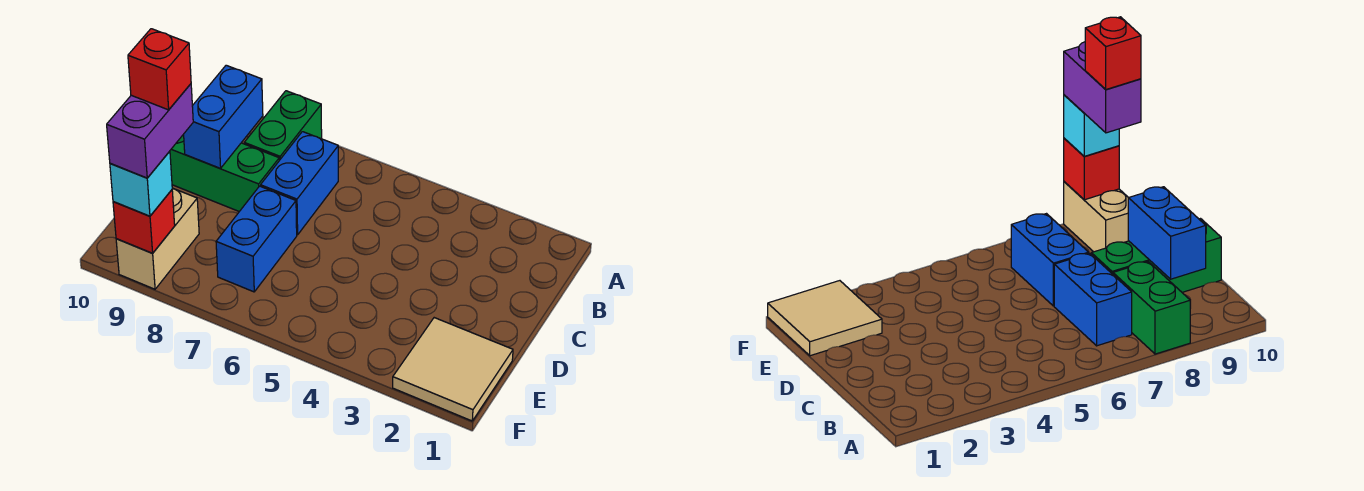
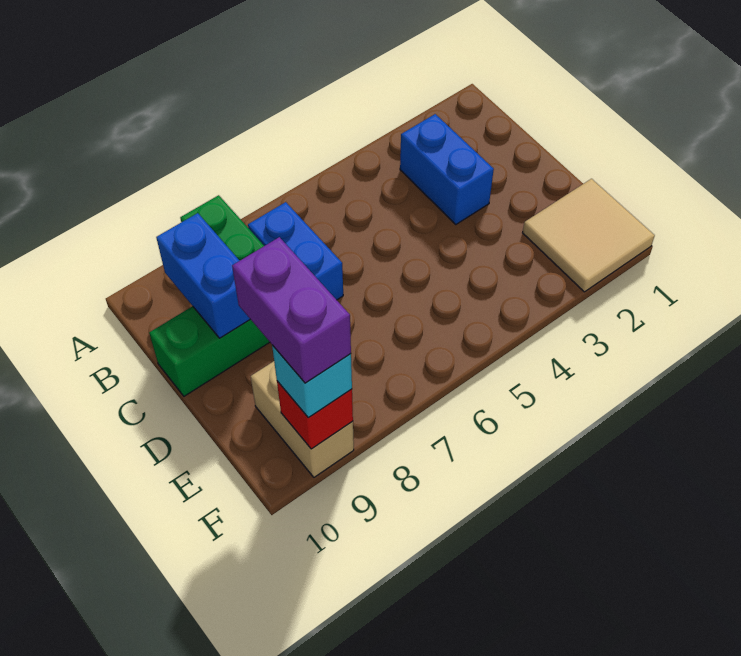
blue 1x2 brick [216,186,297,292] -> blue 1x2 brick moved to [400,114,494,225]
red 1x1 brick [128,29,191,110] -> none

